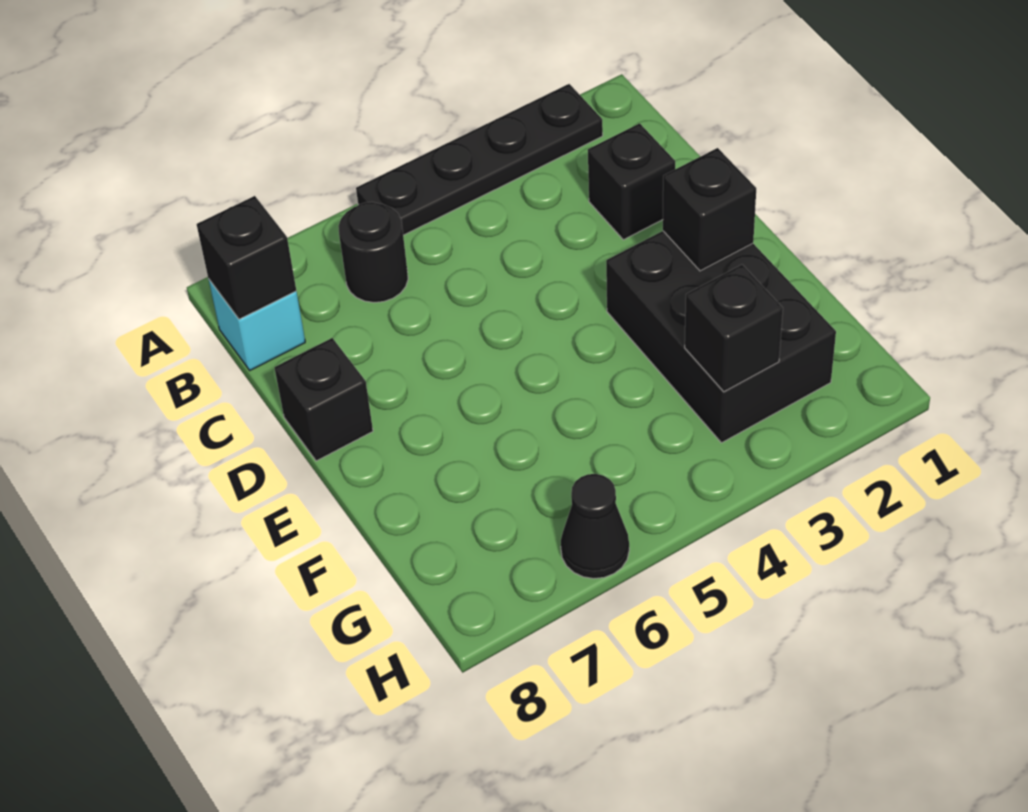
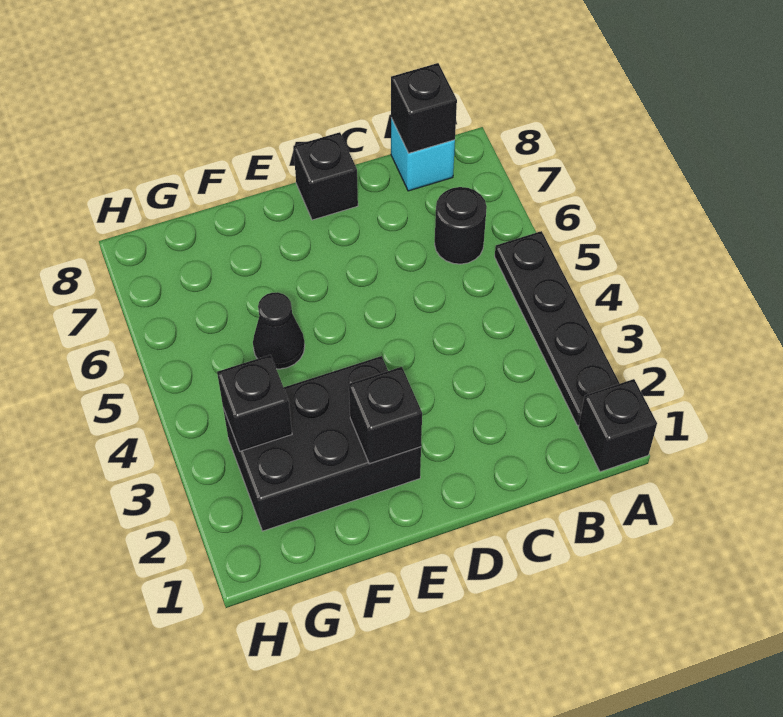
black 1x1 brick [588,123,675,240] -> black 1x1 brick moved to [579,379,657,472]
black 1x1 cone [561,474,629,579] -> black 1x1 cone moved to [253,292,305,369]

